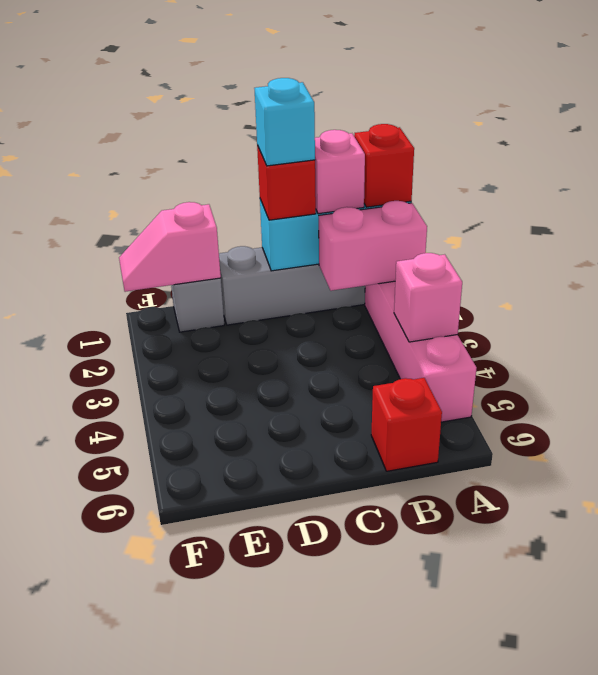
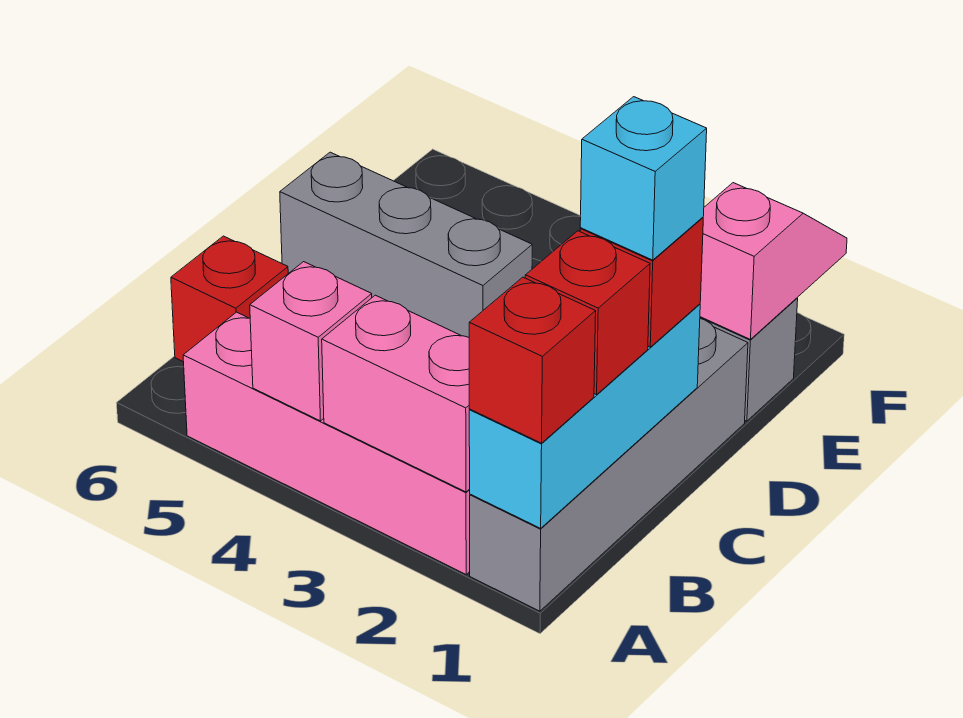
pink 1x2 brick [319,201,427,291] -> pink 1x2 brick turned to [322,295,470,492]
pink 1x1 brick [315,130,365,214] -> red 1x1 brick [525,231,650,395]
none -> grey 1x3 brick [280,152,532,337]

